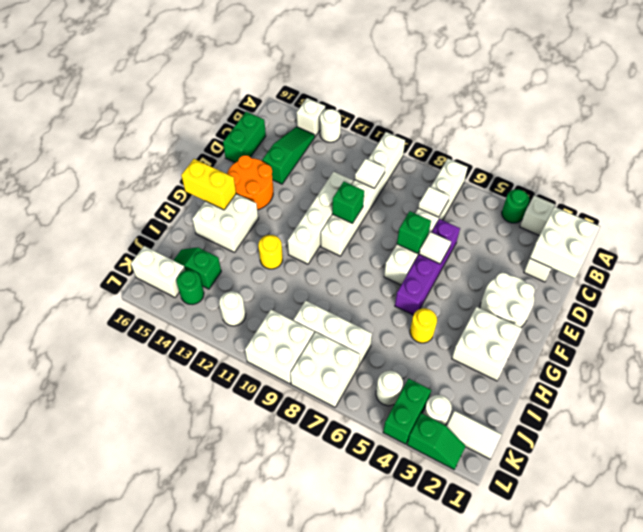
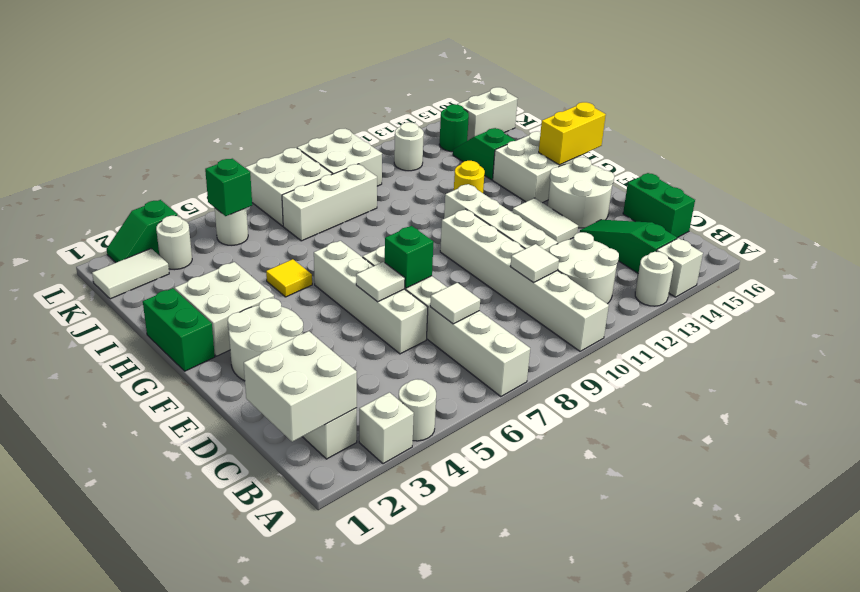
green 1x1 round brick [502,189,529,223] -> white 1x1 round brick [398,379,436,441]
none -> white 2x2 round brick [549,232,619,304]
green 1x3 slope [262,127,315,184] -> green 1x3 slope turned to [580,220,677,274]
purple 1x4 brick [395,219,460,315] -> white 1x4 brick [314,241,428,354]
green 1x1 brick [332,182,364,223] -> green 1x1 brick moved to [205,159,252,216]
none -> white 1x2 tile [513,198,578,243]
orange 2x2 round brick [227,155,273,210] -> white 2x2 round brick [548,157,614,228]
yellow 1x1 round brick [410,308,437,343] -> yellow 1x1 tile [266,259,312,297]
green 1x2 slope [174,247,221,289] -> green 1x2 slope turned to [453,128,515,180]
green 1x2 brick [383,379,431,444] -> green 1x2 brick moved to [143,288,215,371]

